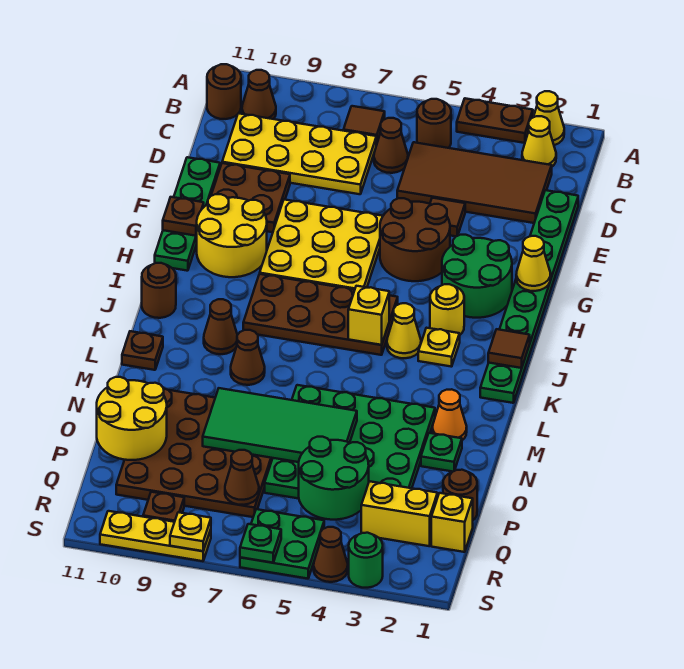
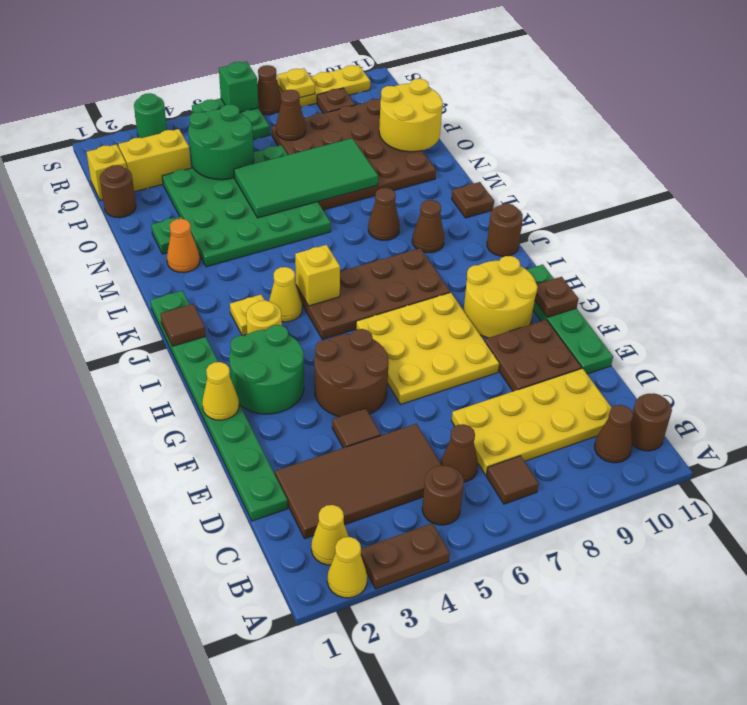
brown 1x1 cone [314,527,348,582] -> brown 1x1 cone moved to [257,65,281,115]
green 1x1 plate [240,524,281,563] -> green 1x1 brick [219,61,258,112]

